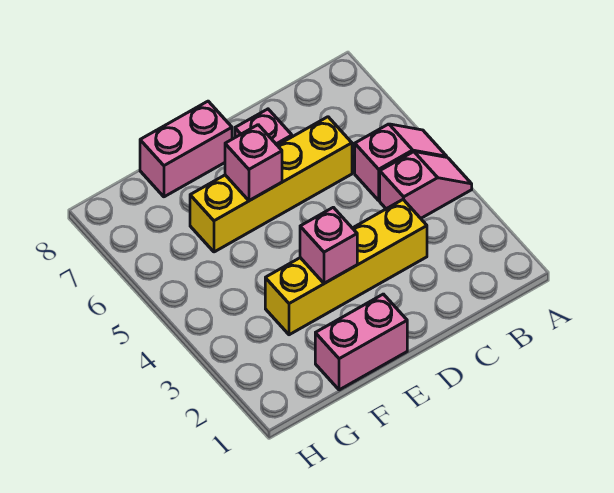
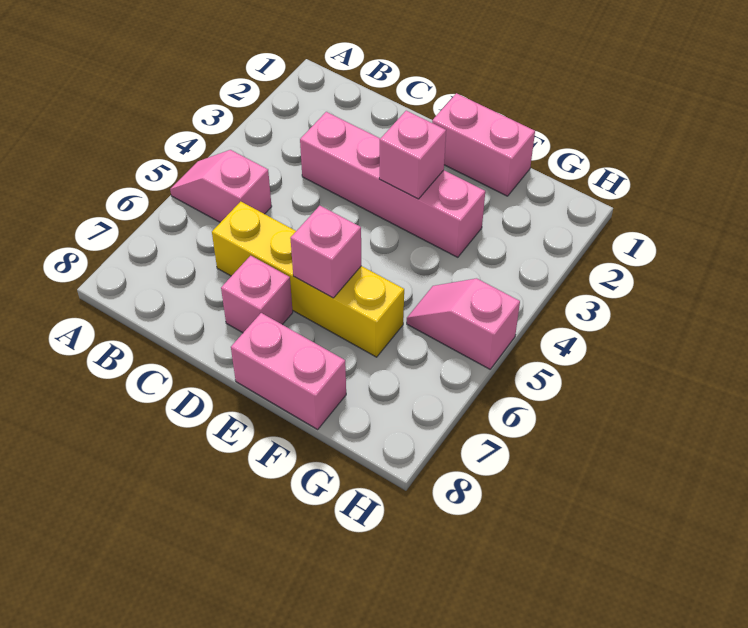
pink 1x2 slope [380,152,472,218] -> pink 1x2 slope moved to [407,278,520,369]
yellow 1x4 brick [265,200,427,335] -> pink 1x4 brick [300,112,485,257]

